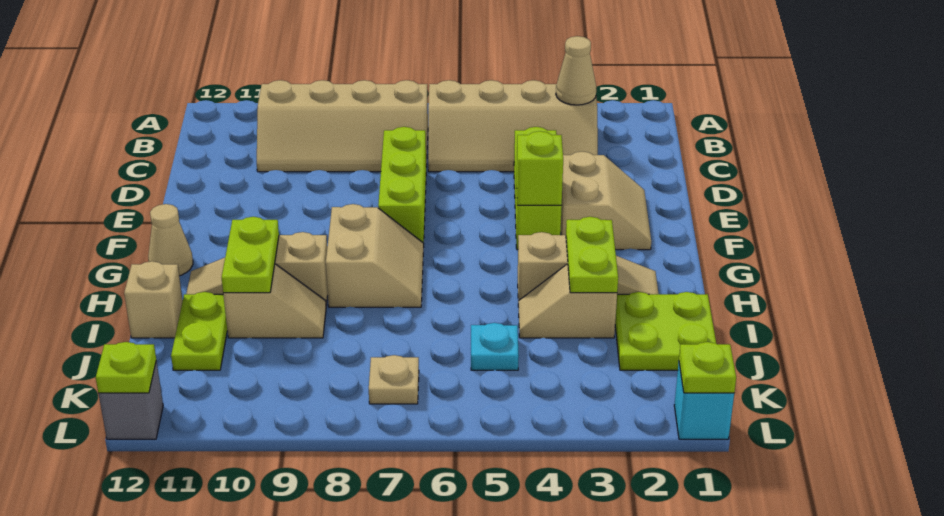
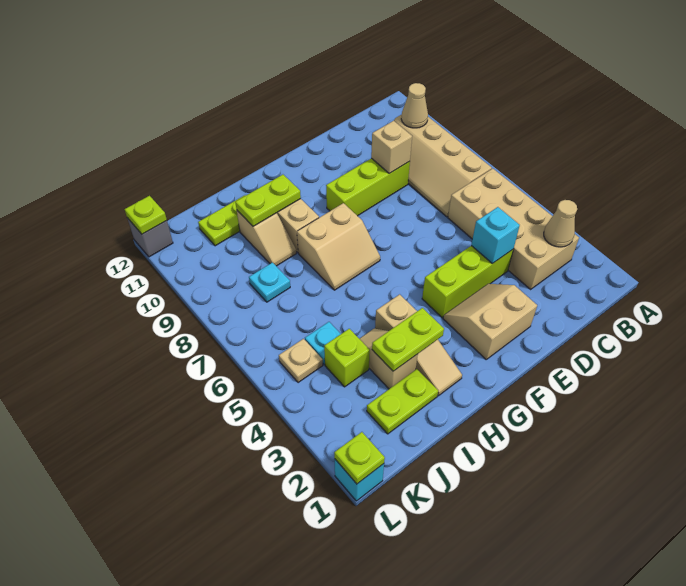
tan 2x4 slope [428,80,598,172] -> tan 2x4 brick [448,169,579,289]
none -> cyan 1x1 brick [471,207,520,264]
lime 1x3 brick [378,127,426,247] -> lime 1x3 brick moved to [326,158,410,216]
tan 2x2 slope [561,151,651,250] -> tan 2x2 slope turned to [443,284,537,359]
lime 1x1 brick [517,131,563,205] -> lime 1x1 brick moved to [324,329,370,387]
tan 1x1 cone [148,204,193,276] -> tan 1x1 cone moved to [401,83,428,128]
lime 2x2 plate [615,292,716,370] -> lime 1x2 plate [367,369,438,434]
tan 1x1 brick [124,261,183,338] -> tan 1x1 brick moved to [371,121,412,174]
none -> cyan 1x1 plate [249,262,290,302]
tan 1x1 plate [369,355,419,404] -> tan 1x1 plate moved to [279,339,323,383]

